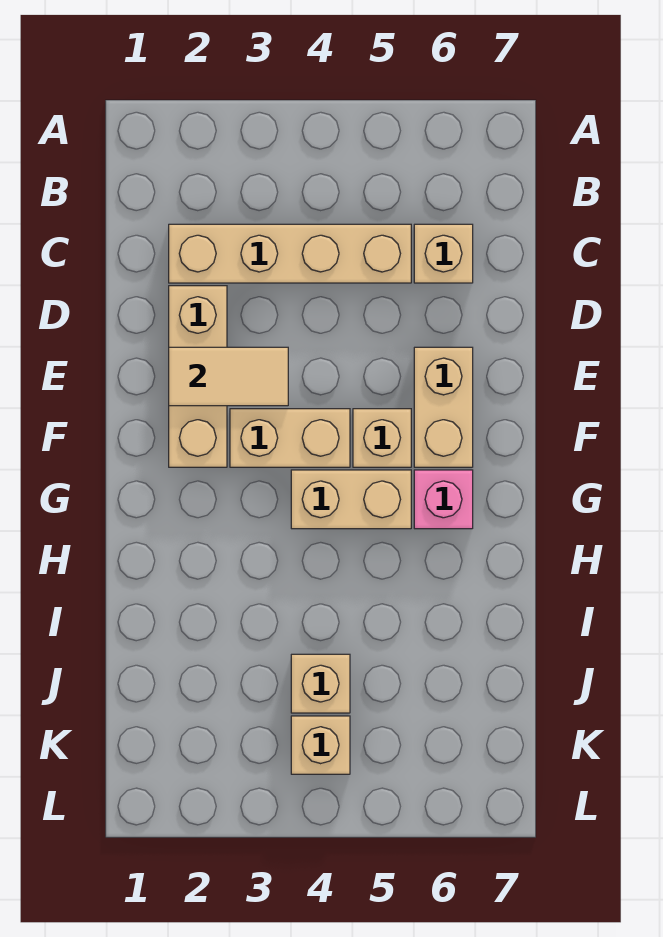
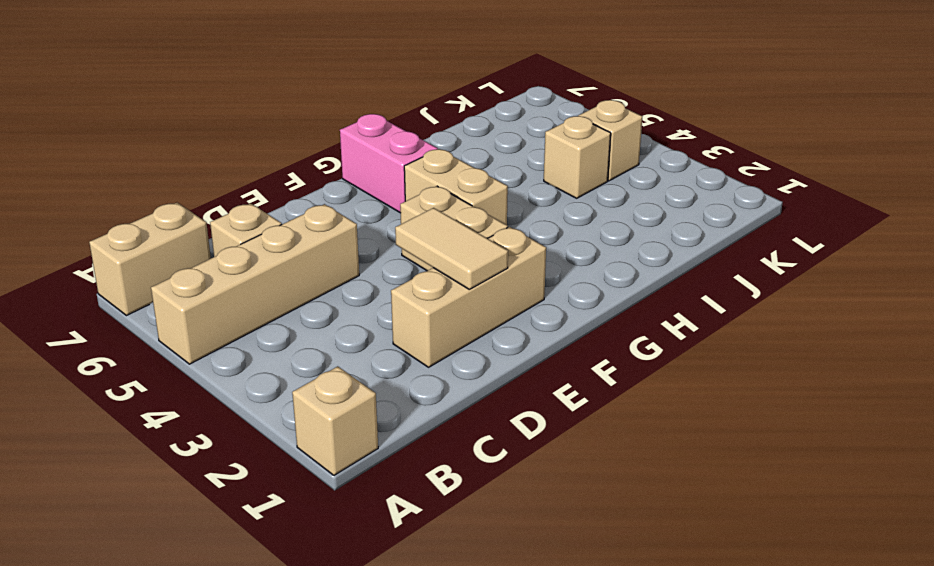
tan 1x4 brick [169,224,411,283] -> tan 1x4 brick turned to [151,204,359,364]
tan 1x2 brick [414,347,473,467] -> tan 1x2 brick moved to [89,203,211,316]
tan 1x1 brick [353,409,411,467] -> tan 1x1 brick moved to [292,366,378,475]
pink 1x1 brick [414,470,473,529] -> pink 1x2 brick [340,114,438,213]

